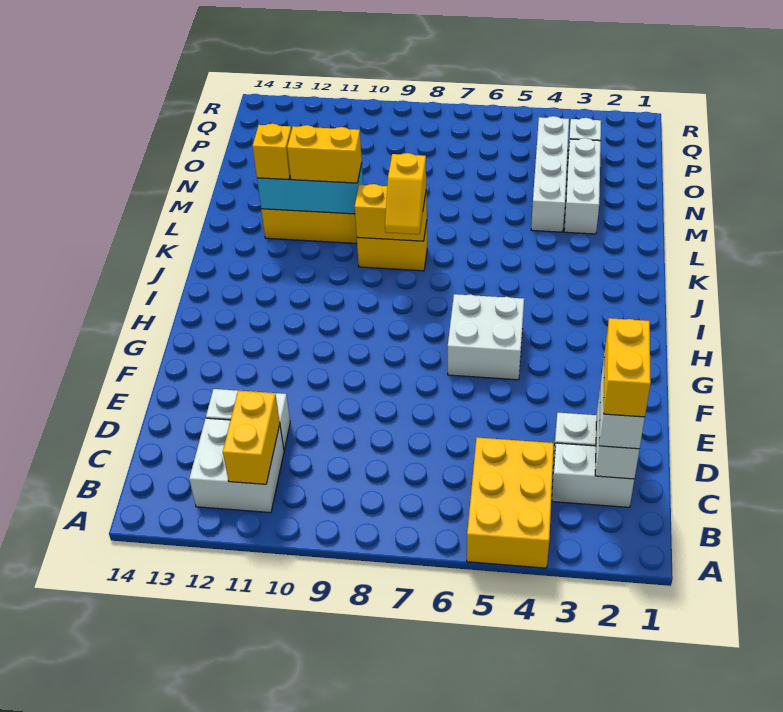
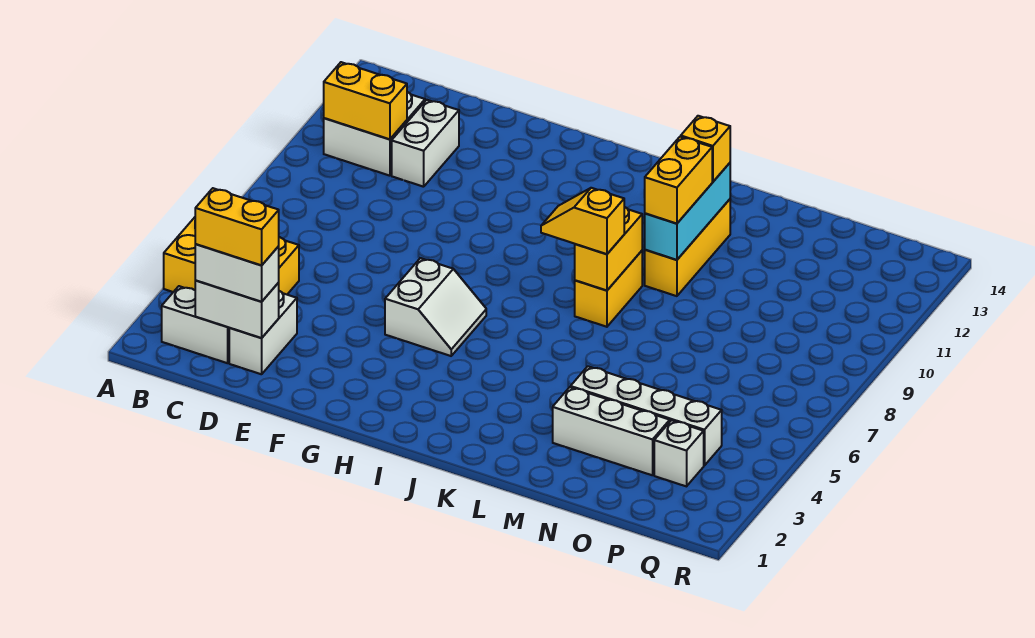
white 1x2 brick [552,443,634,507] -> white 1x2 brick turned to [162,286,229,363]
white 2x2 brick [448,294,524,380] -> white 2x2 slope [385,258,486,356]

